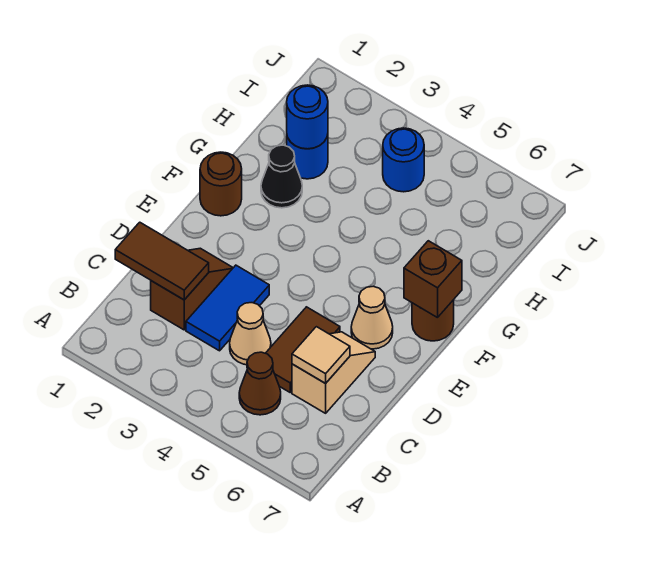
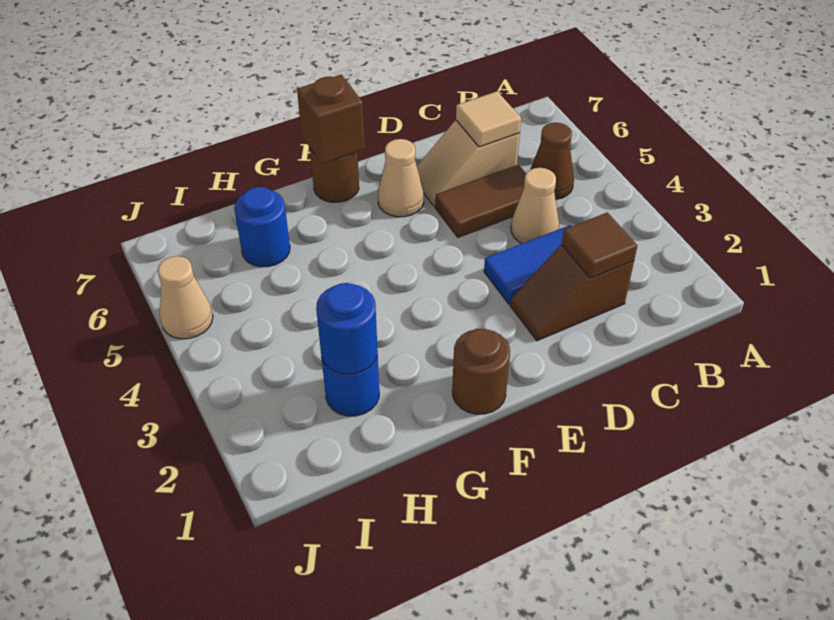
brown 1x2 tile [115,222,209,300] -> brown 1x1 tile [561,213,637,278]
black 1x1 cone [261,145,302,208] -> none
blue 1x1 round brick [383,128,424,192] -> blue 1x1 round brick moved to [234,187,290,267]
none -> tan 1x1 cone [158,256,213,339]

